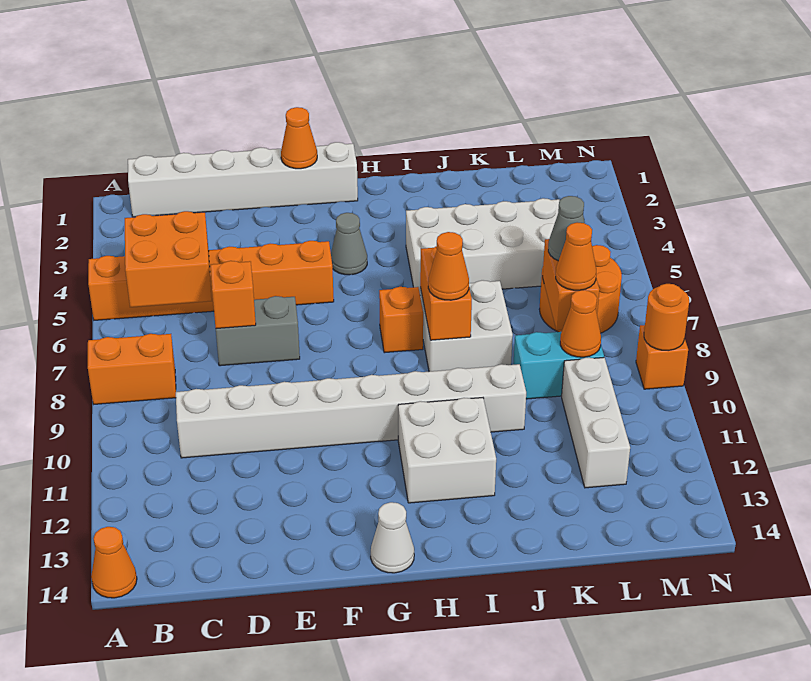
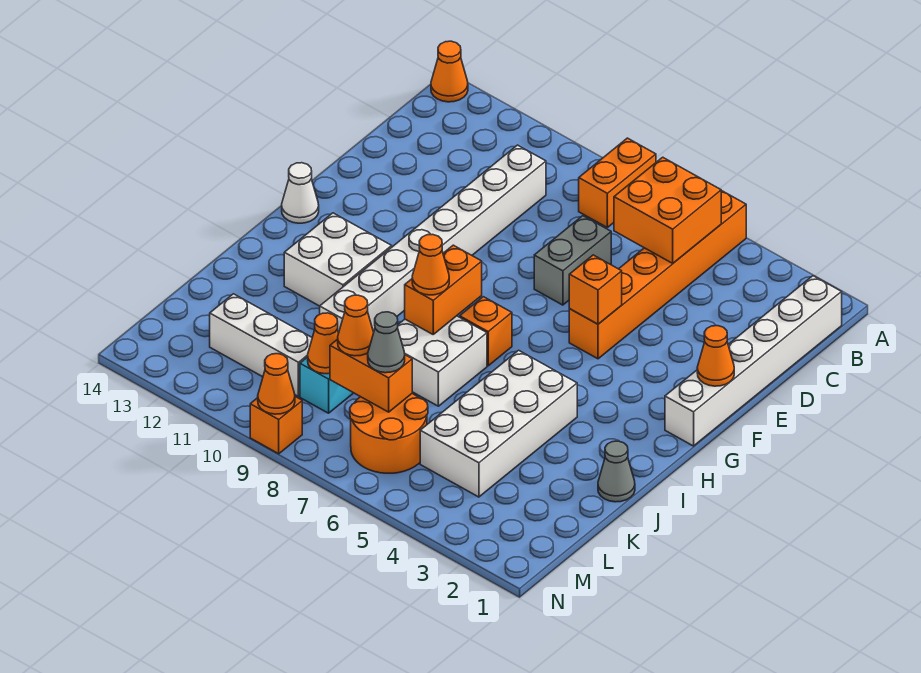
orange 1x1 brick [211,261,256,329] -> orange 1x1 brick moved to [569,255,622,324]
grey 1x1 cone [331,213,367,275] -> grey 1x1 cone moved to [598,441,635,502]
orange 1x2 brick [420,246,472,340] -> orange 1x2 brick turned to [405,245,482,334]
orange 1x1 round brick [644,284,689,351] -> orange 1x1 cone [258,354,295,414]

